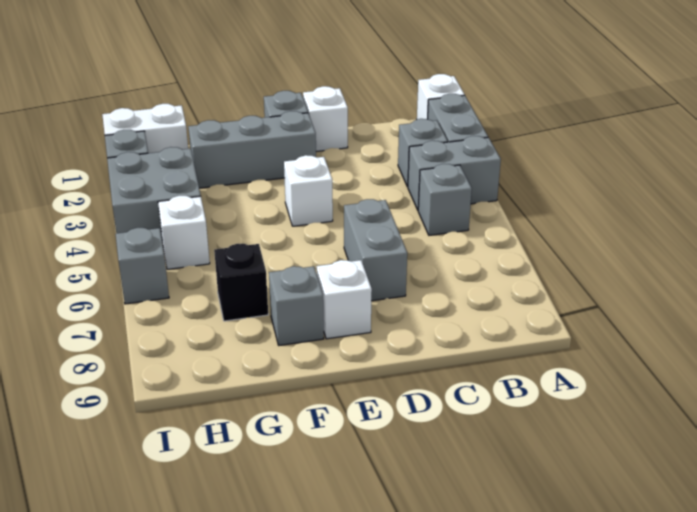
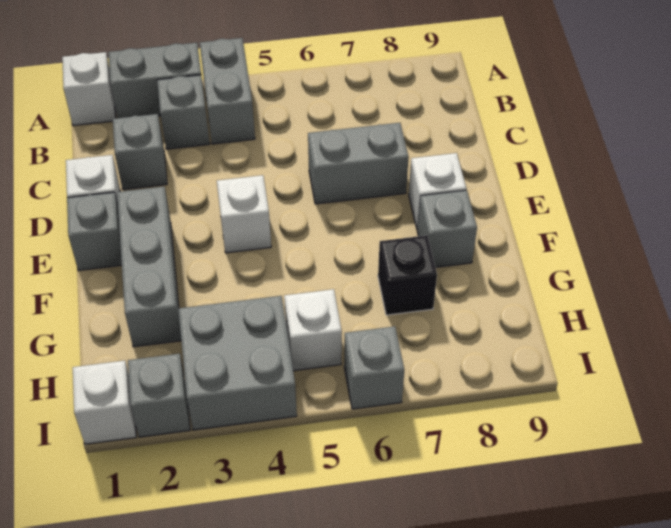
grey 1x1 brick [418,164,472,235] -> grey 1x1 brick moved to [113,114,167,189]
white 1x2 brick [102,104,188,153] -> white 1x1 brick [73,361,136,444]

